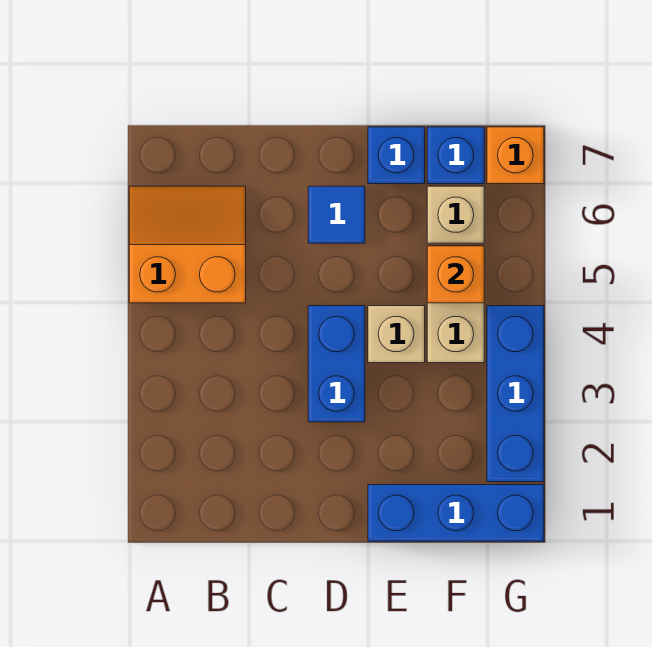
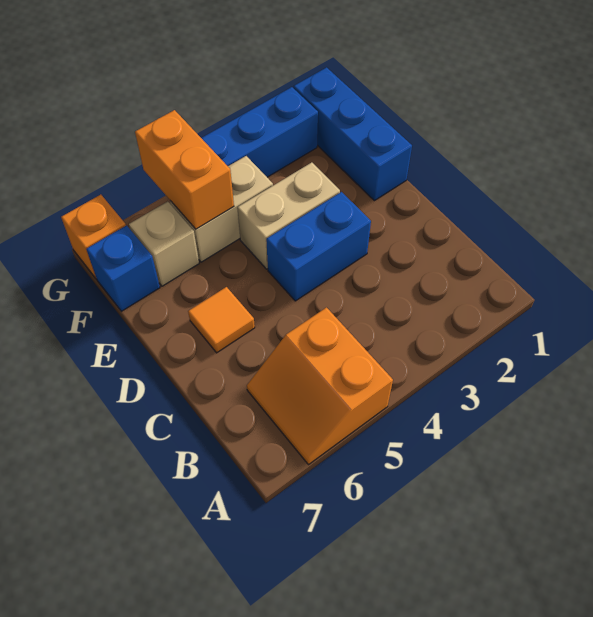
blue 1x1 tile [308,186,365,243] -> orange 1x1 tile [188,287,255,353]
tan 1x1 brick [368,306,425,363] -> tan 1x2 brick [237,162,340,269]
blue 1x1 brick [368,127,425,184] -> none
orange 1x1 brick [427,246,484,303] -> orange 1x2 brick [135,110,234,229]

